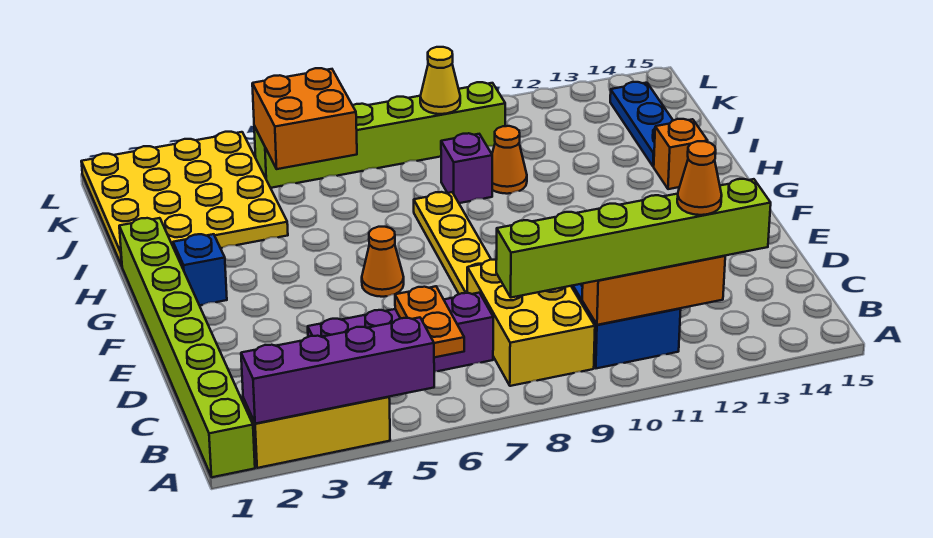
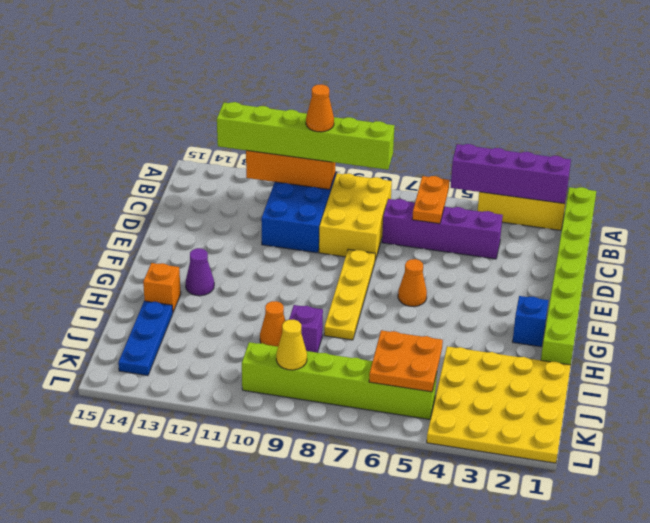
orange 1x1 cone [677,141,722,215] -> orange 1x1 cone moved to [306,84,334,132]
none -> purple 1x1 cone [185,248,214,296]
orange 2x2 brick [252,68,357,169] -> orange 2x2 plate [369,330,443,392]

